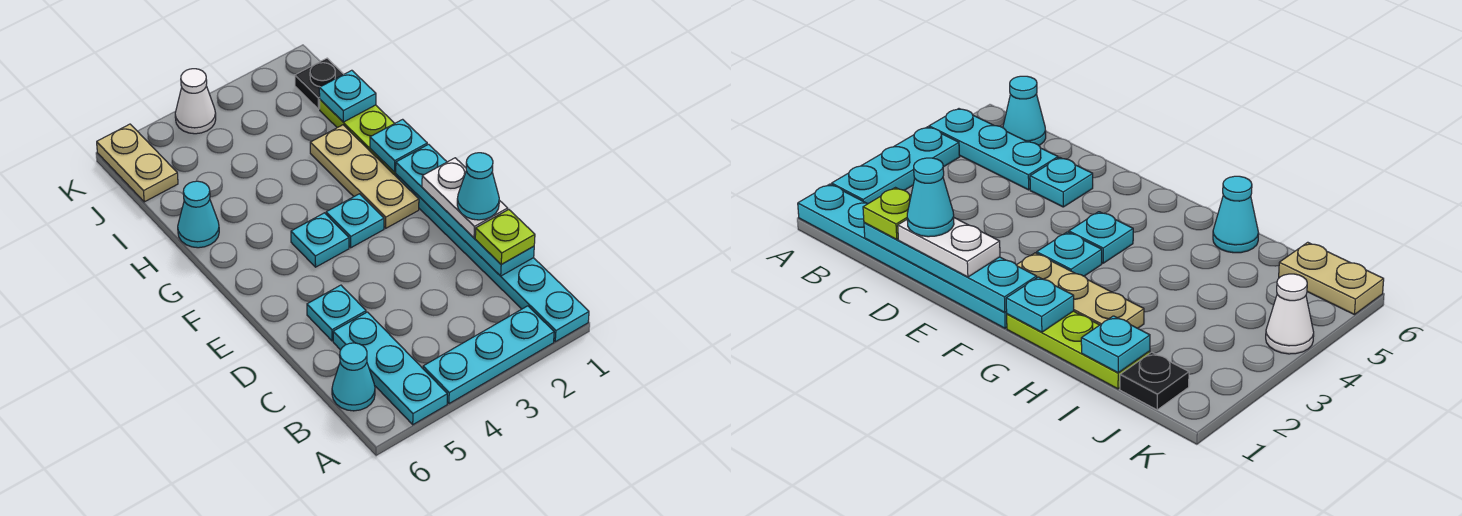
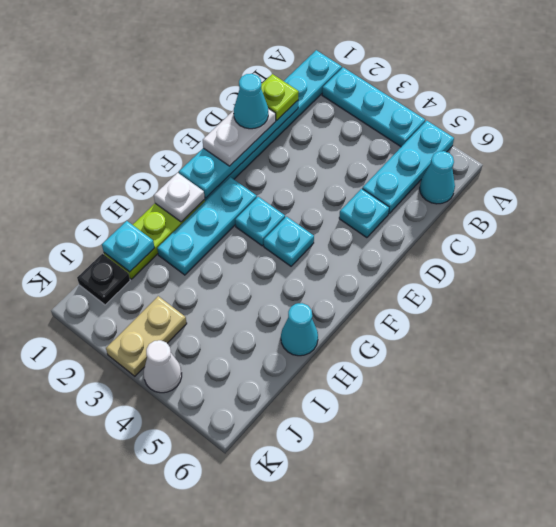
tan 1x3 plate [310,125,419,228] -> cyan 1x3 plate [157,177,257,275]
cyan 1x1 plate [370,119,427,172] -> white 1x1 plate [154,173,205,222]
tan 1x2 plate [97,124,178,202] -> tan 1x2 plate moved to [106,296,187,376]

